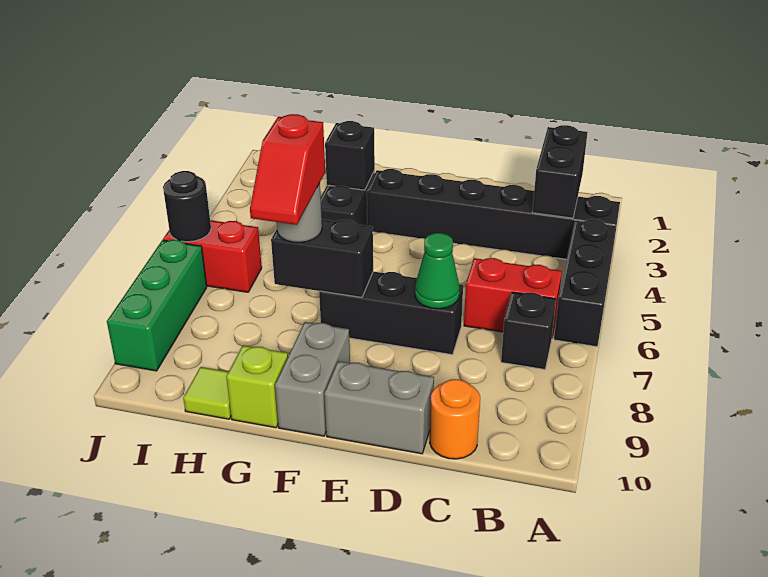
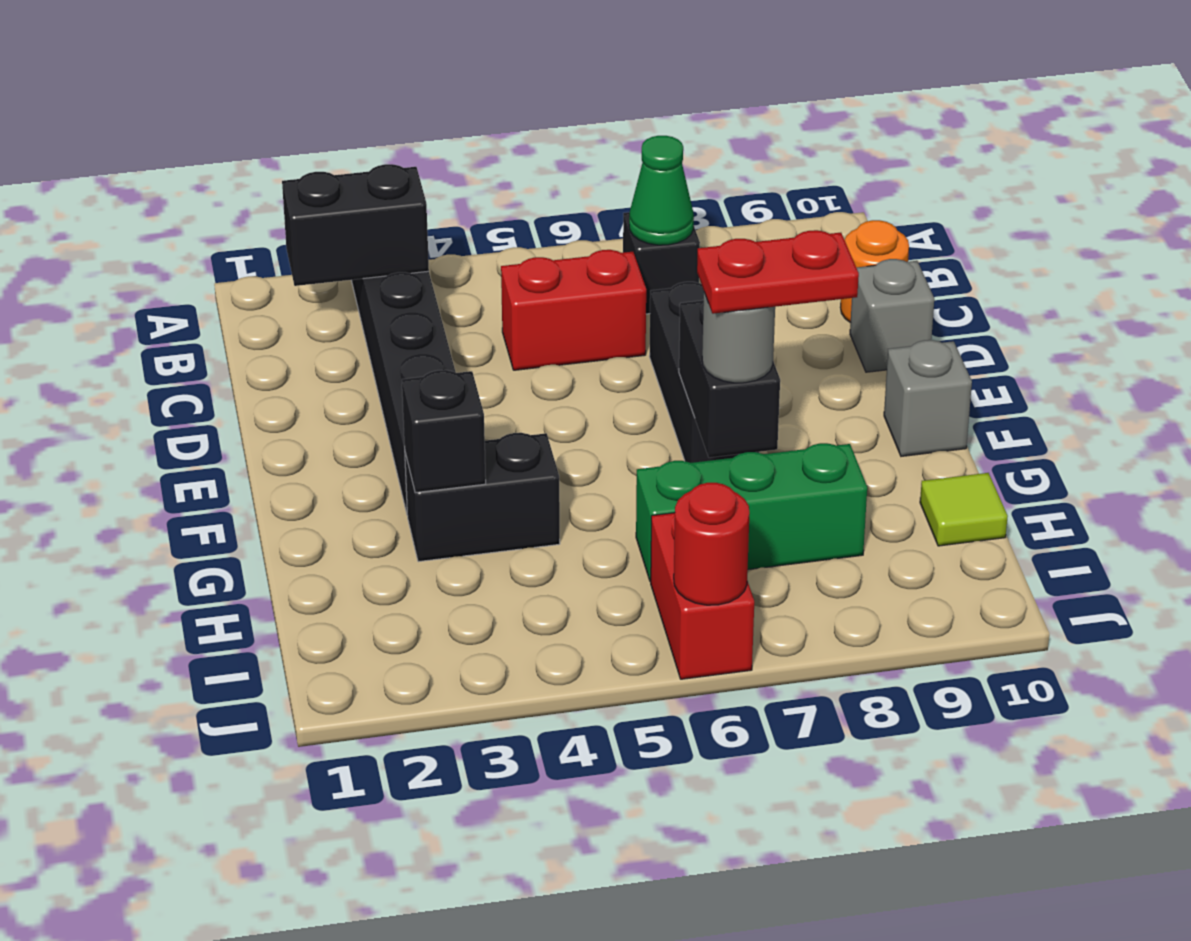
black 1x3 brick [554,220,616,347] -> none
red 1x2 brick [464,258,562,336] -> red 1x2 brick turned to [501,250,646,370]
green 1x1 cone [415,233,460,309] -> green 1x1 cone moved to [629,136,694,245]
grey 1x2 brick [324,361,434,454] -> grey 1x1 brick [850,259,934,372]
grey 1x2 brick [275,322,350,436] -> grey 1x1 brick [884,340,972,456]
red 1x2 slope [250,114,325,225] -> red 1x2 plate [697,230,859,314]
lime 1x1 brick [226,345,288,428] -> none
black 1x1 round brick [163,171,211,242] -> red 1x1 round brick [674,483,750,605]
green 1x3 brick [107,240,207,371] -> green 1x3 brick moved to [636,443,867,582]

